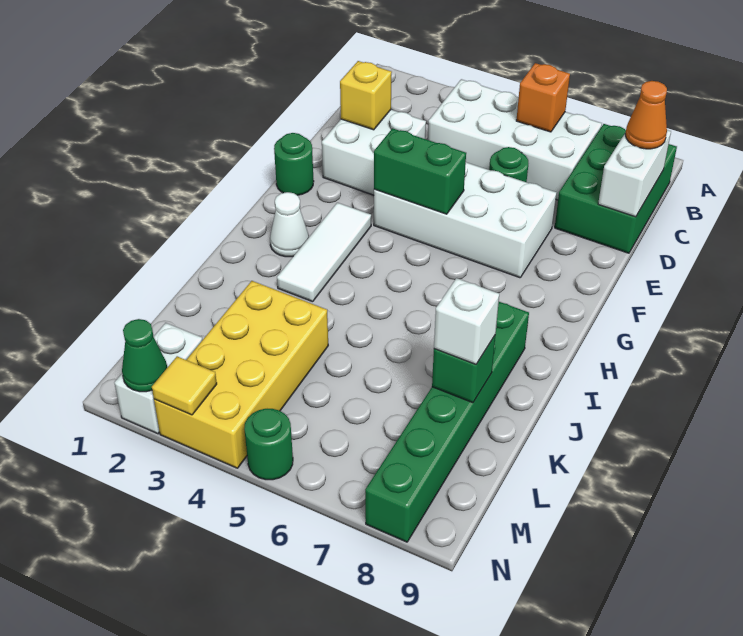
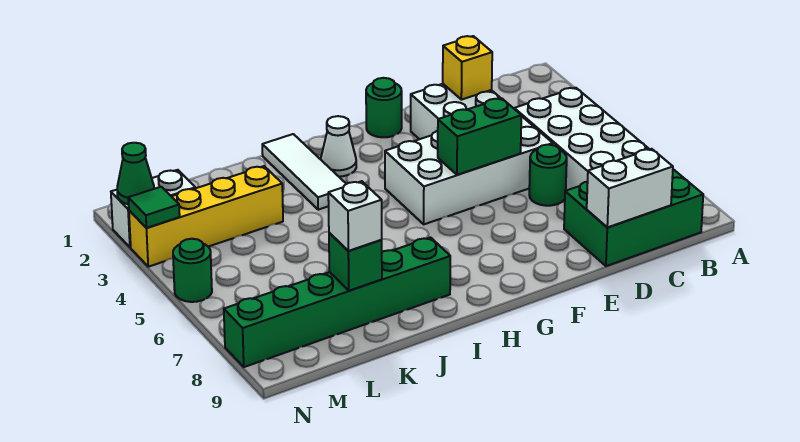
orange 1x1 brick [516,63,570,132] -> none
orange 1x1 cone [625,81,667,149] -> none
white 2x4 brick [374,163,556,278] -> white 2x4 brick turned to [385,116,553,224]
green 1x2 brick [374,128,466,214] -> green 1x2 brick turned to [438,98,521,175]
white 1x3 tile [277,203,371,302] -> white 1x3 tile turned to [262,134,346,210]
yellow 2x4 brick [154,281,328,468] -> yellow 1x4 brick [129,166,283,267]
yellow 1x1 tile [152,356,217,415] -> green 1x1 tile [128,187,180,228]

